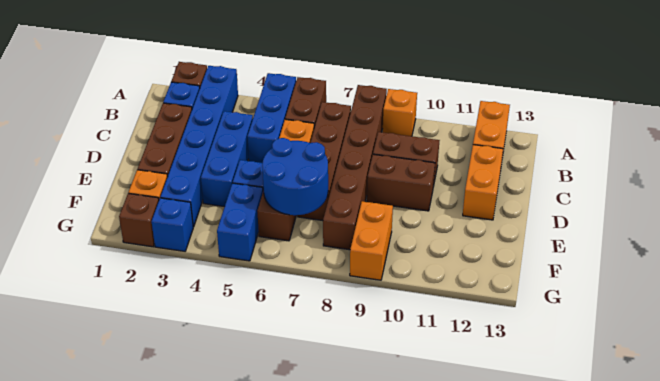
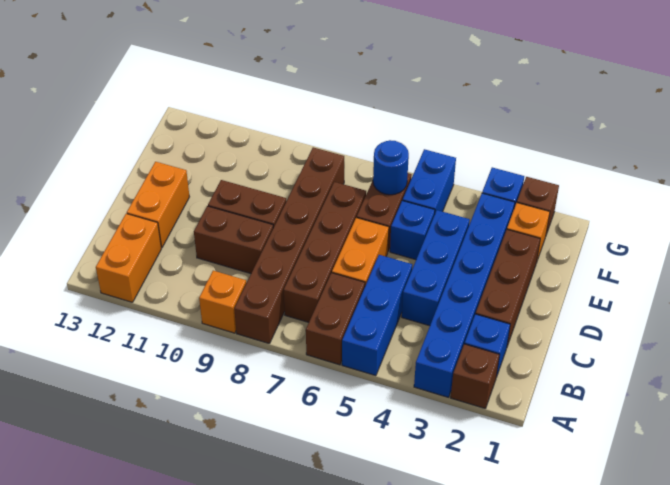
blue 2x2 round brick [262,138,328,215] -> blue 1x1 round brick [373,140,409,195]
orange 1x2 brick [350,201,393,280] -> none

